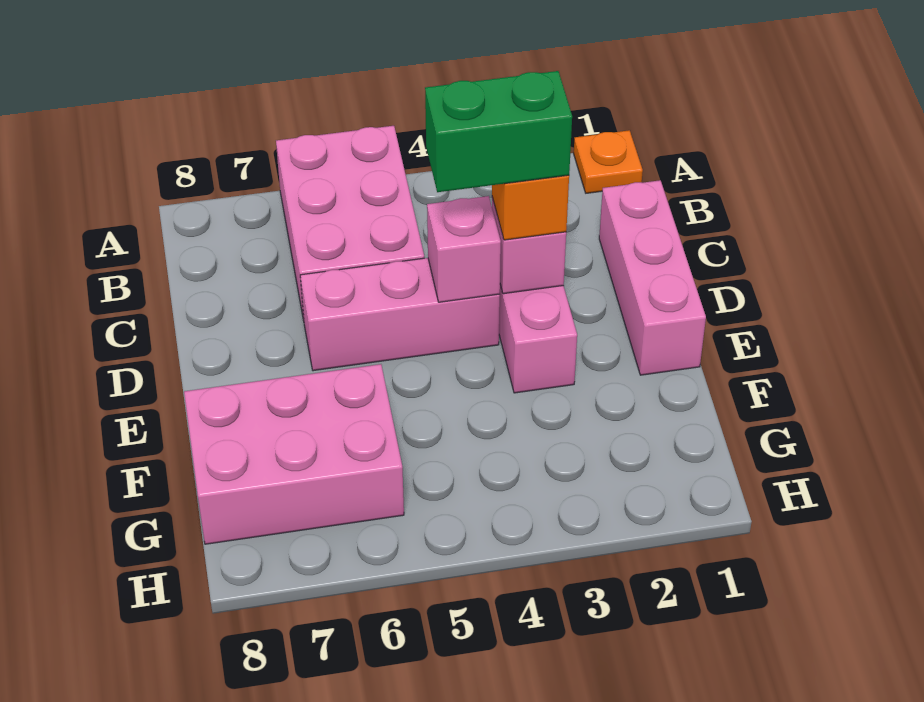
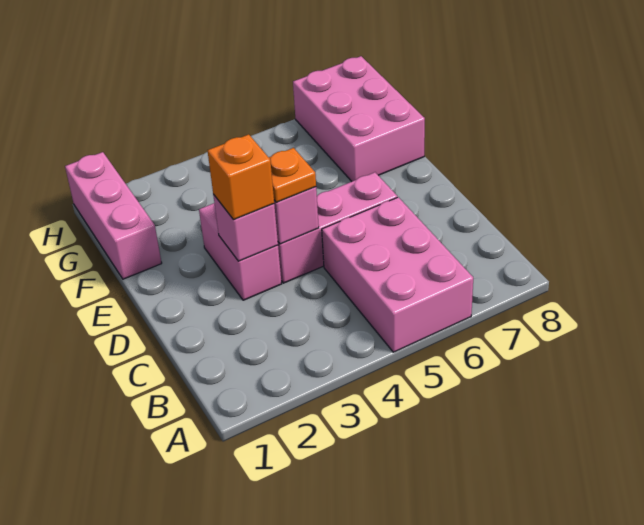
orange 1x1 plate [574,130,643,193] -> orange 1x1 plate moved to [269,148,316,202]
pink 1x3 brick [599,180,706,375] -> pink 1x3 brick moved to [65,152,162,279]
green 1x2 brick [425,71,572,192] -> none
pink 2x3 brick [184,364,404,544] -> pink 2x3 brick turned to [293,56,425,181]

